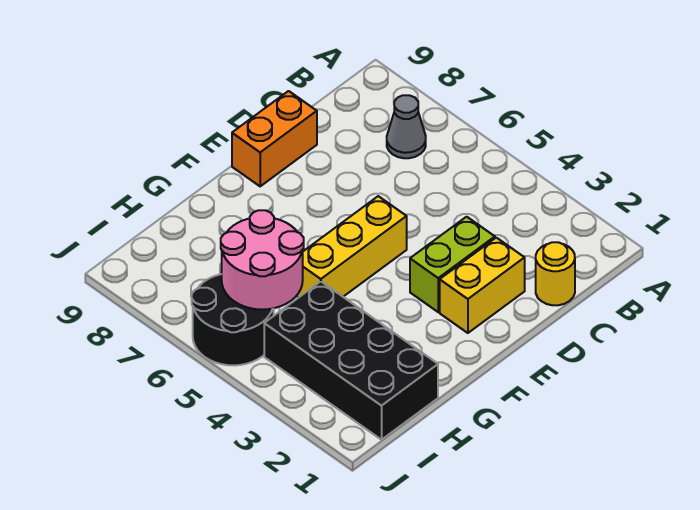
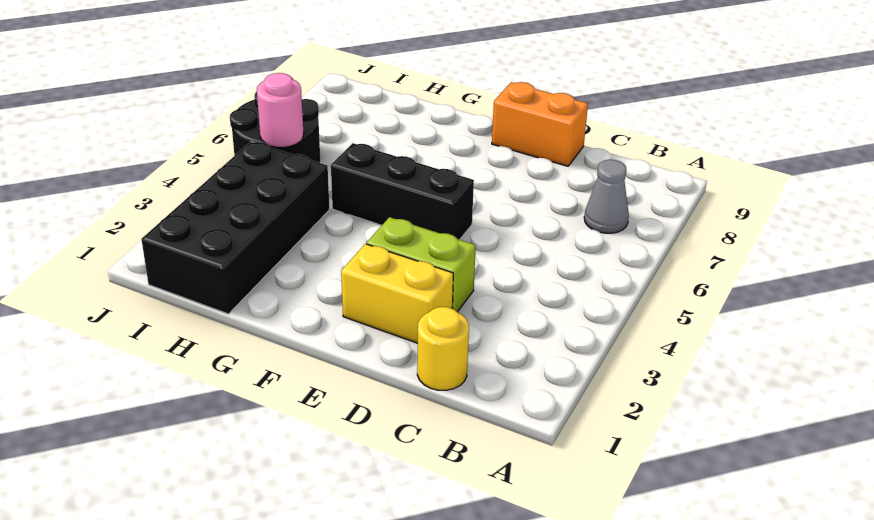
yellow 1x3 brick [297,196,407,298] -> black 1x3 brick [331,143,474,240]
pink 2x2 round brick [221,210,304,310] -> pink 1x1 round brick [257,73,304,147]

